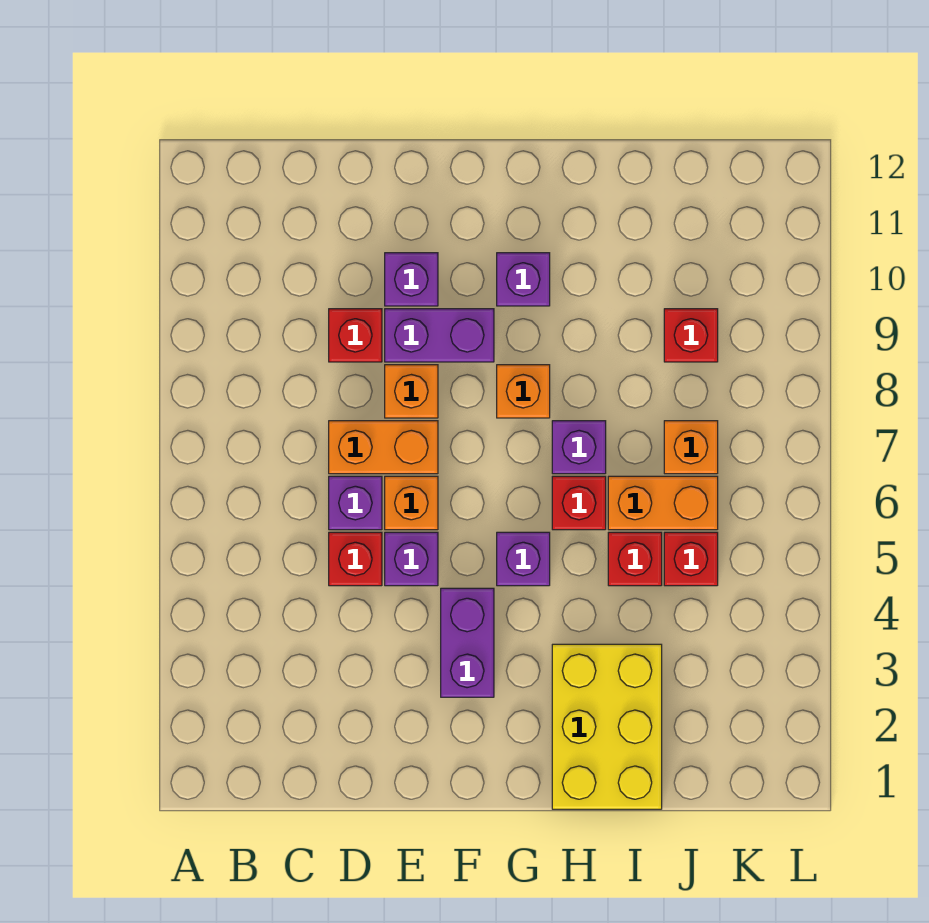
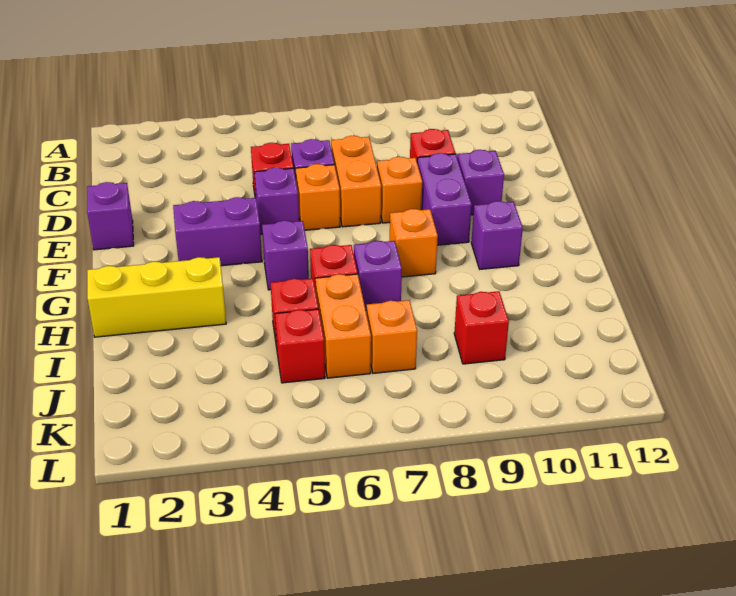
none -> purple 1x1 brick [87,182,134,250]
yellow 2x3 brick [552,644,662,809] -> yellow 1x3 brick [87,257,226,337]

